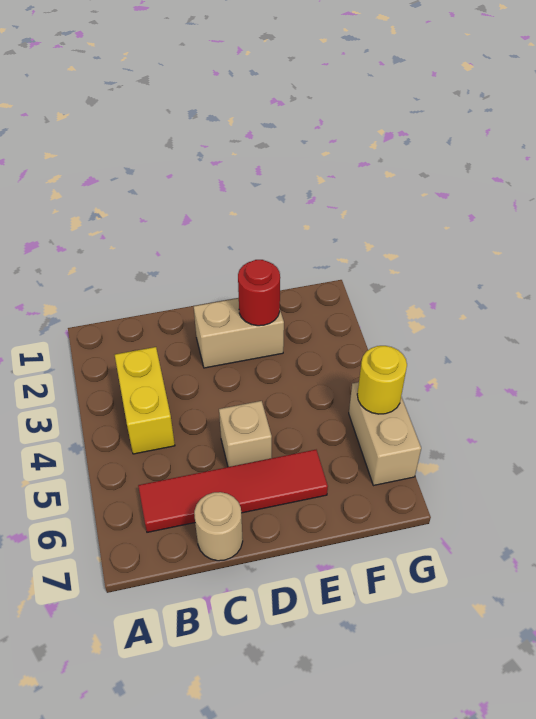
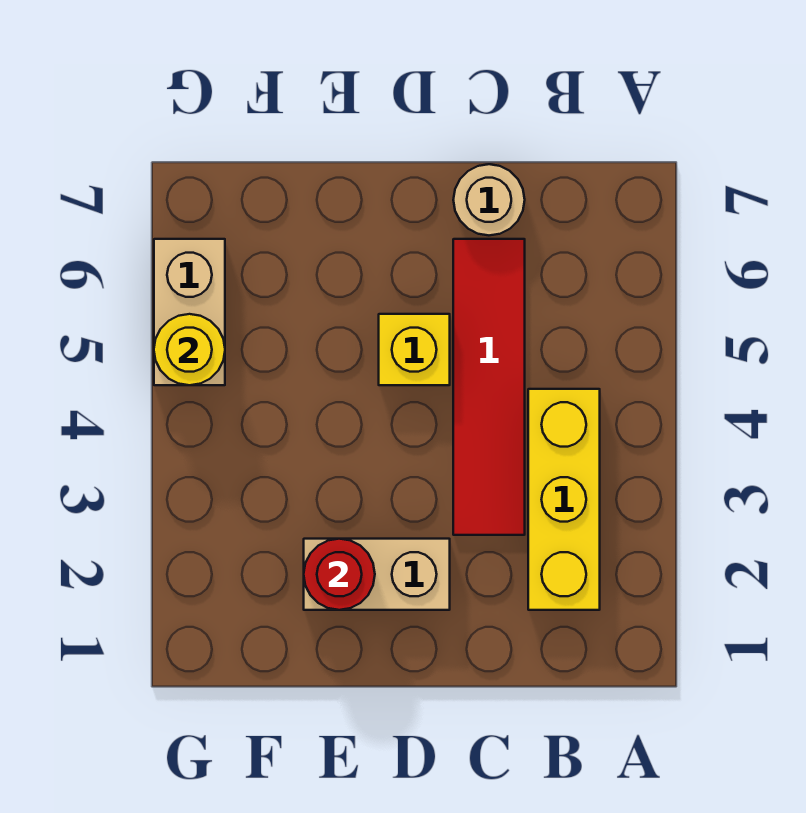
yellow 1x2 brick [115,347,175,454] -> yellow 1x3 brick [528,389,600,610]
red 1x4 tile [138,450,328,532] -> red 1x4 tile turned to [453,239,525,535]
tan 1x1 brick [219,401,272,467] -> yellow 1x1 brick [379,314,450,385]

